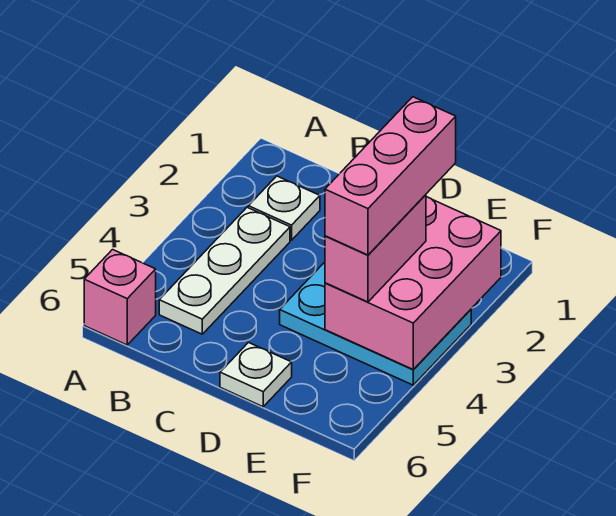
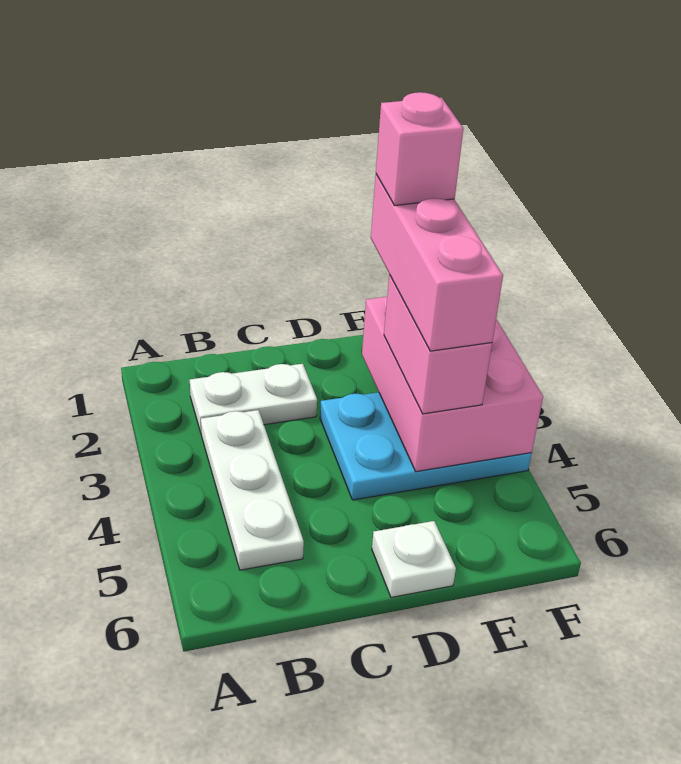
pink 1x1 brick [84,250,156,345] -> pink 1x1 brick moved to [376,92,463,206]
white 1x1 plate [248,176,320,240] -> white 1x2 plate [190,364,317,433]

